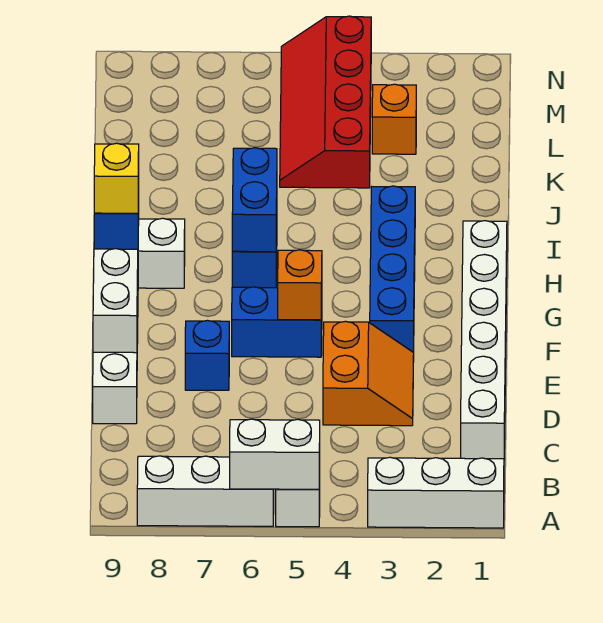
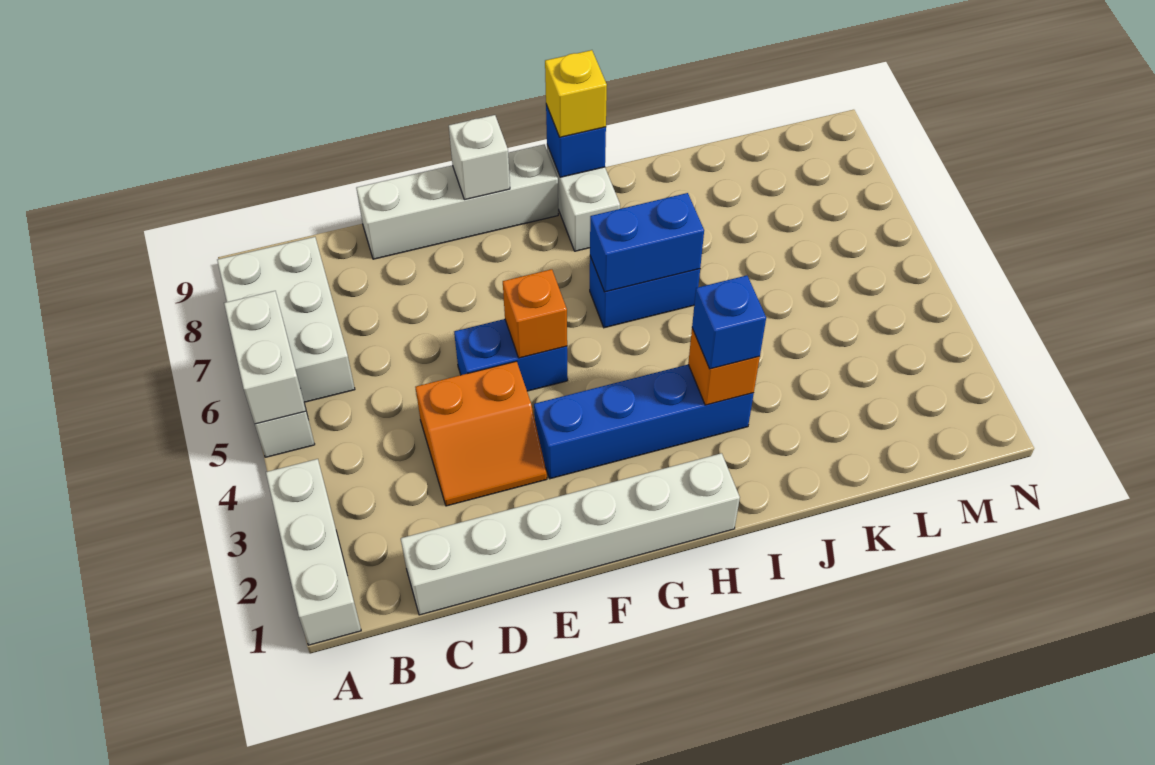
white 1x3 brick [137,456,274,526] -> white 2x3 brick [217,237,355,402]
blue 1x1 brick [185,320,229,390] -> blue 1x1 brick moved to [692,275,766,369]
white 1x2 brick [93,249,138,353] -> white 1x1 brick [449,115,510,200]
blue 1x2 brick [232,287,322,357] -> blue 1x2 brick turned to [454,319,568,391]
red 2x4 slope [280,16,371,188] -> none
orange 1x1 brick [372,84,416,154] -> orange 1x1 brick moved to [688,328,760,405]

